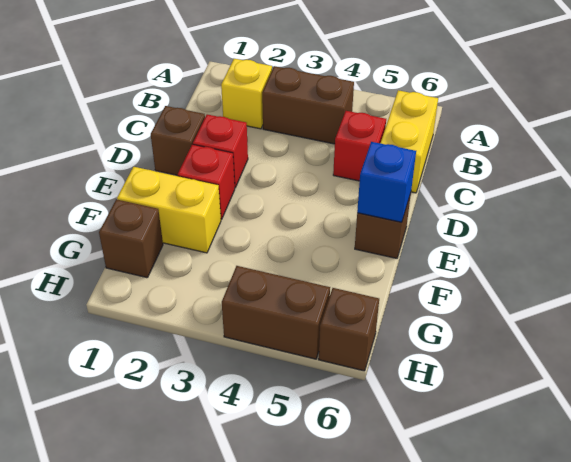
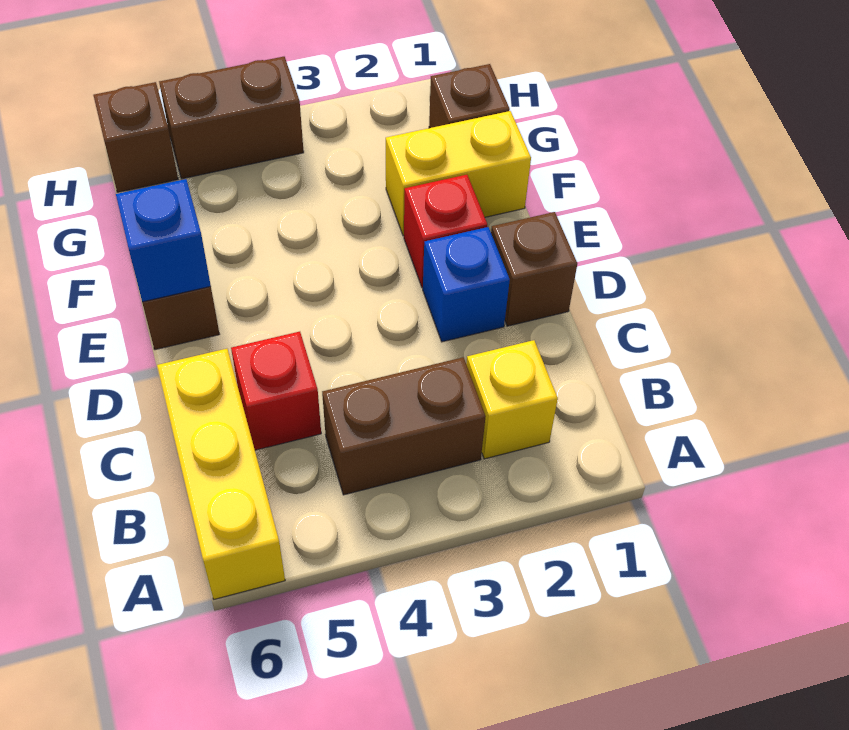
yellow 1x2 brick [380,90,438,193] -> yellow 1x3 brick [157,349,285,599]
red 1x1 brick [193,114,248,188] -> blue 1x1 brick [423,227,510,342]

